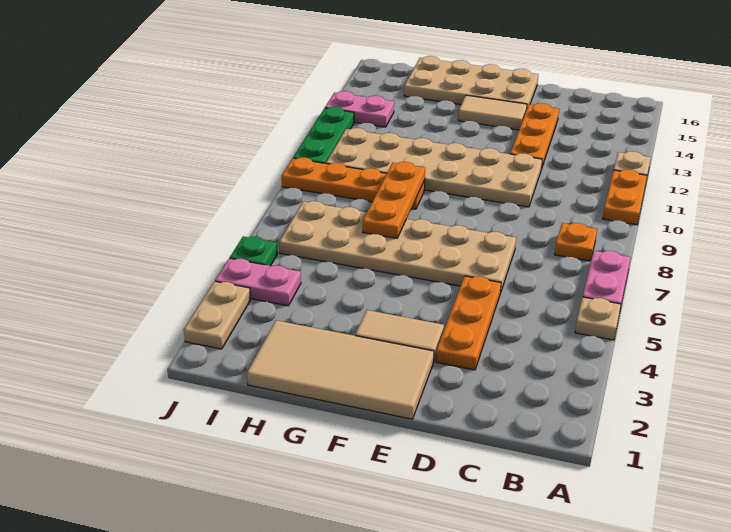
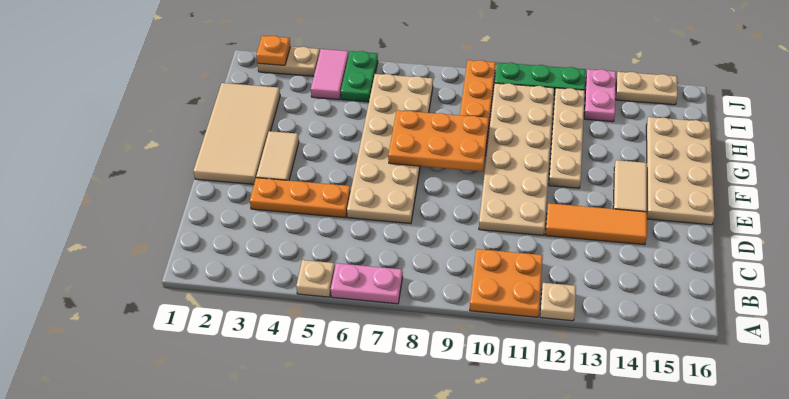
orange 1x2 plate [603,170,647,225] -> orange 2x2 plate [470,249,543,317]
orange 1x1 plate [555,223,597,261] -> orange 1x1 plate moved to [256,36,290,65]
orange 1x3 plate [510,103,559,169] -> orange 1x3 tile [545,203,647,245]
none -> tan 1x4 plate [549,88,585,188]
orange 1x3 plate [363,162,425,238] -> orange 2x3 plate [388,110,489,171]
pink 1x2 plate [215,258,301,306] -> pink 1x2 tile [311,49,349,100]
green 1x1 plate [230,236,277,266] -> green 1x2 plate [341,51,378,102]
none -> tan 1x2 plate [616,72,678,105]

